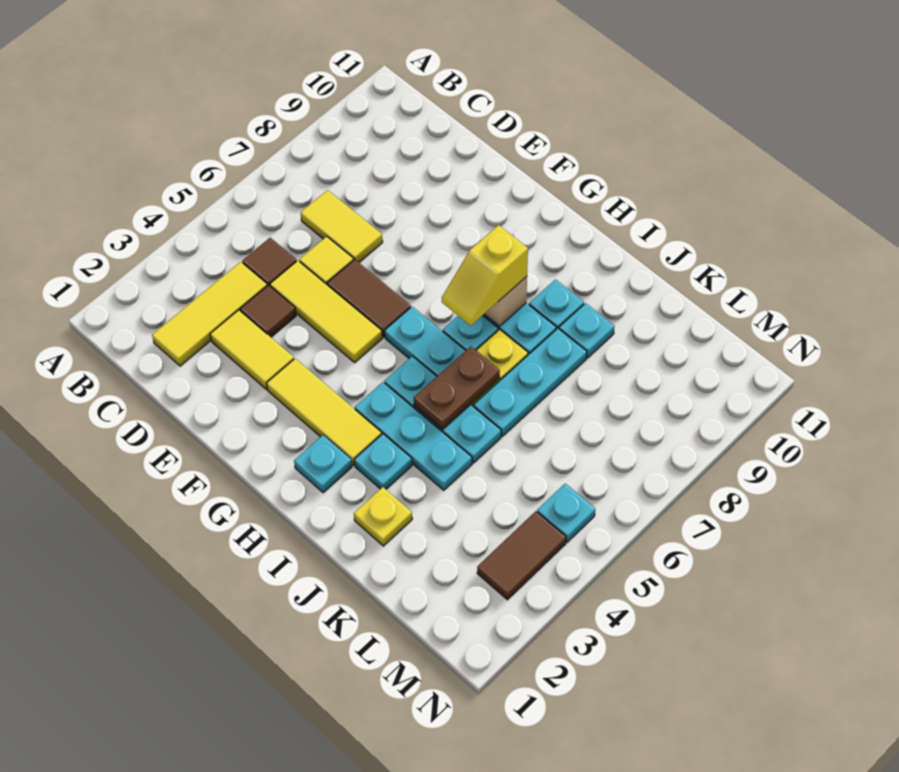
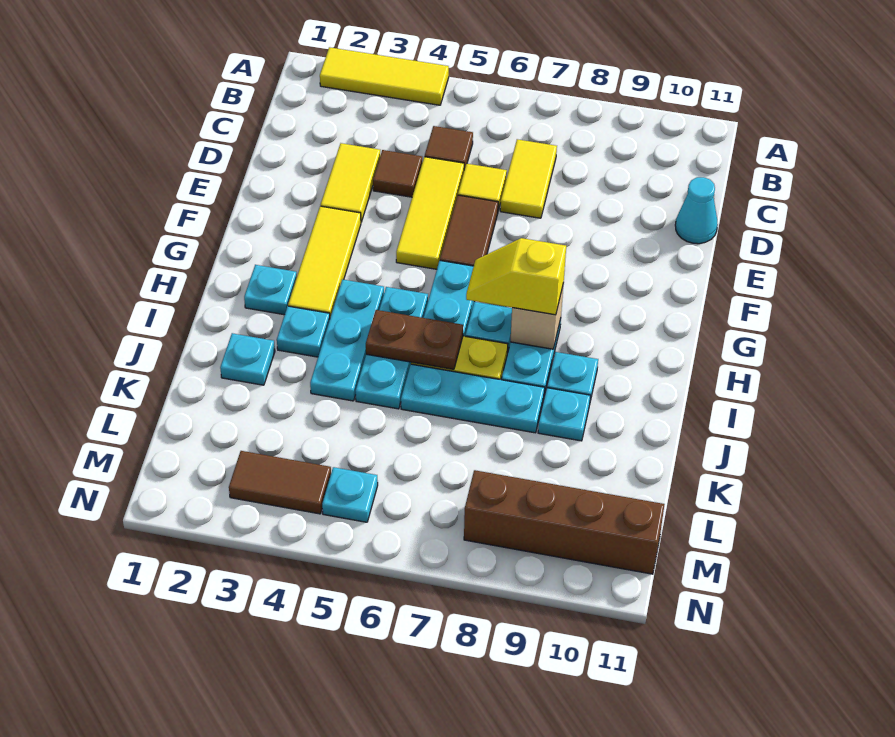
yellow 1x3 tile [152,262,267,366] -> yellow 1x3 tile moved to [320,47,449,105]
none -> cyan 1x1 cone [675,177,718,244]
yellow 1x1 plate [354,487,412,546] -> cyan 1x1 plate [220,333,275,385]
none -> brown 1x4 brick [464,470,665,574]

